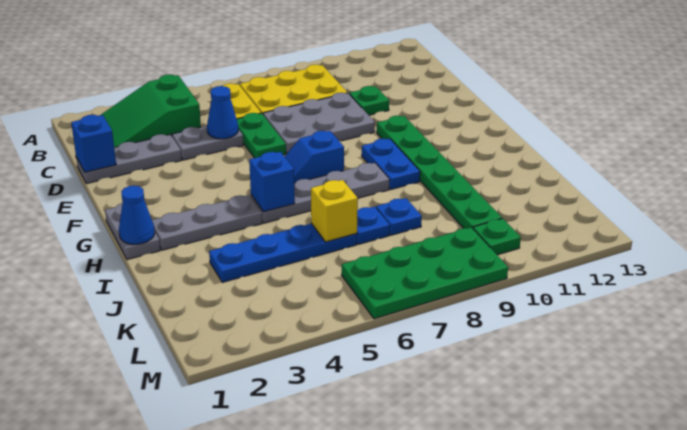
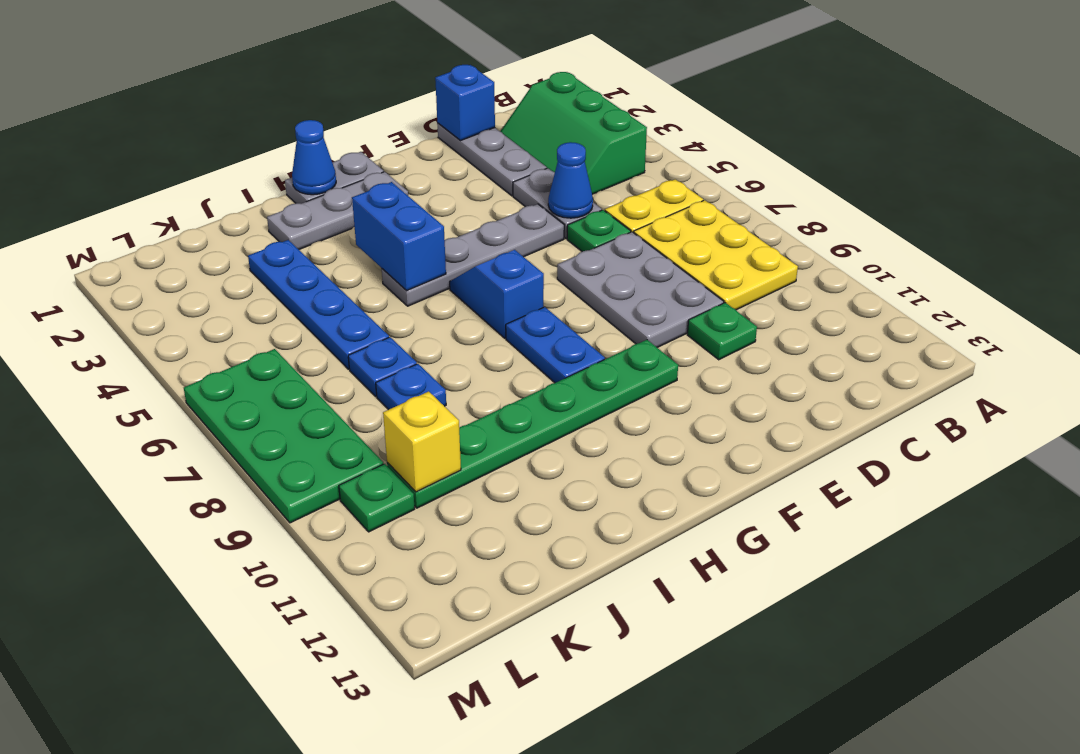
green 2x3 slope [101,75,201,147] -> green 2x3 slope turned to [500,72,647,194]
green 1x2 plate [237,113,286,158] -> green 1x1 plate [567,210,631,252]
blue 1x2 plate [362,139,420,189] -> blue 1x2 plate turned to [506,307,605,383]
grey 1x3 plate [152,195,262,250] -> grey 1x3 plate turned to [267,172,408,249]
grey 1x4 plate [251,163,390,223] -> grey 1x4 plate turned to [382,204,564,306]
blue 1x1 brick [249,152,295,212] -> blue 1x2 brick [352,182,446,290]
yellow 1x1 brick [311,180,358,242] -> yellow 1x1 brick moved to [383,391,461,492]

